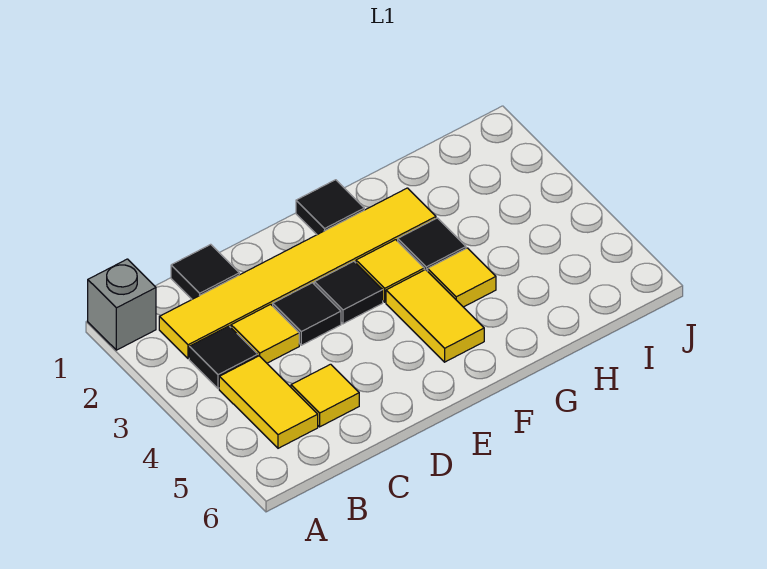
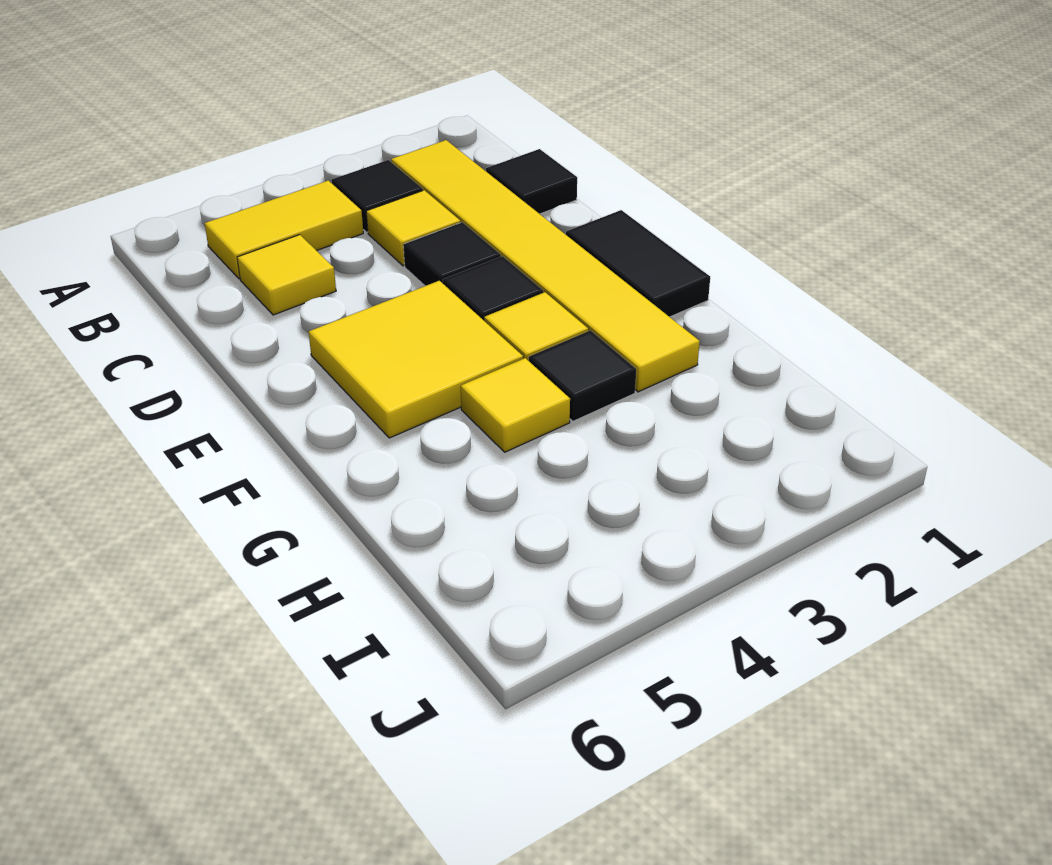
grey 1x1 brick [88,259,156,350] -> none
black 1x1 tile [296,180,364,235] -> black 1x2 tile [566,210,710,317]
yellow 1x2 tile [386,270,484,362] -> yellow 2x2 tile [309,281,523,438]

